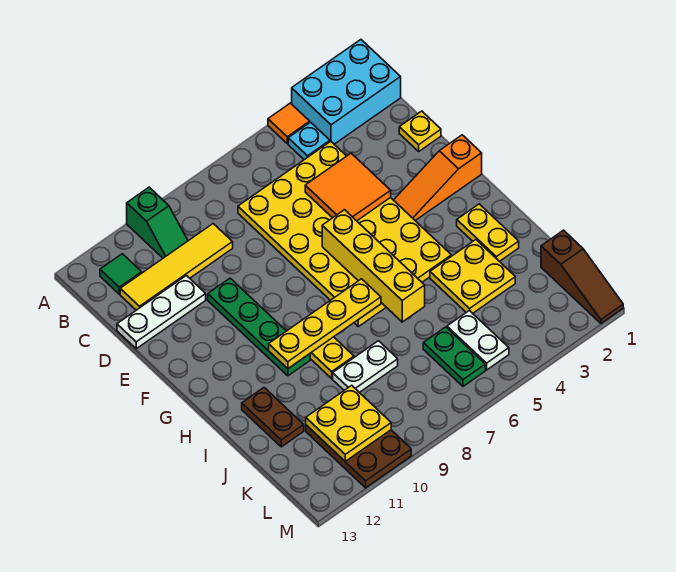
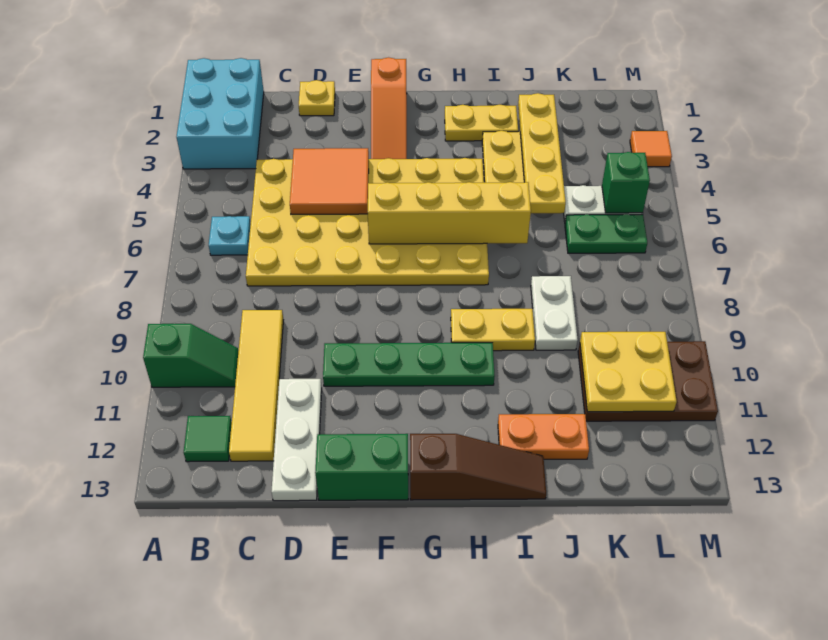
orange 1x1 tile [268,103,310,144] -> orange 1x1 tile moved to [630,131,672,167]
cyan 1x1 plate [288,122,330,160] -> cyan 1x1 plate moved to [209,216,251,255]
none -> green 1x2 brick [315,434,408,500]
yellow 1x4 plate [269,279,381,369] -> yellow 1x4 plate moved to [518,93,566,213]
brown 1x2 plate [242,388,304,447] -> orange 1x2 plate [498,414,589,459]
brown 1x3 slope [541,230,623,323] -> brown 1x3 slope moved to [410,434,546,500]
none -> green 1x1 brick [602,152,650,213]

